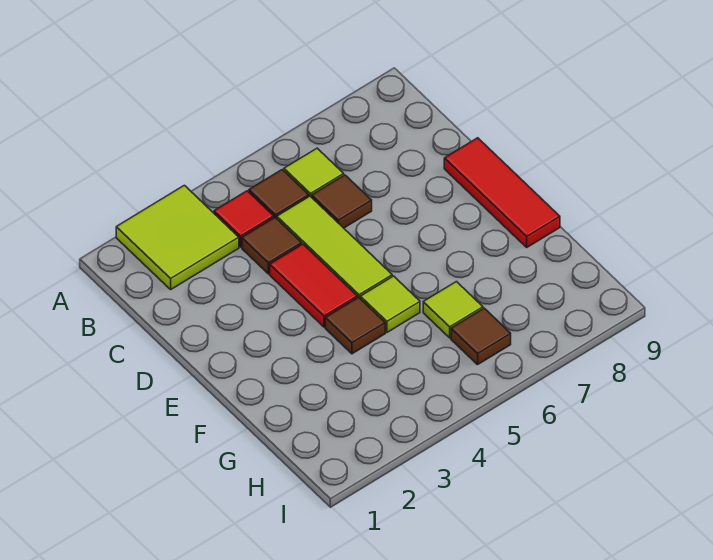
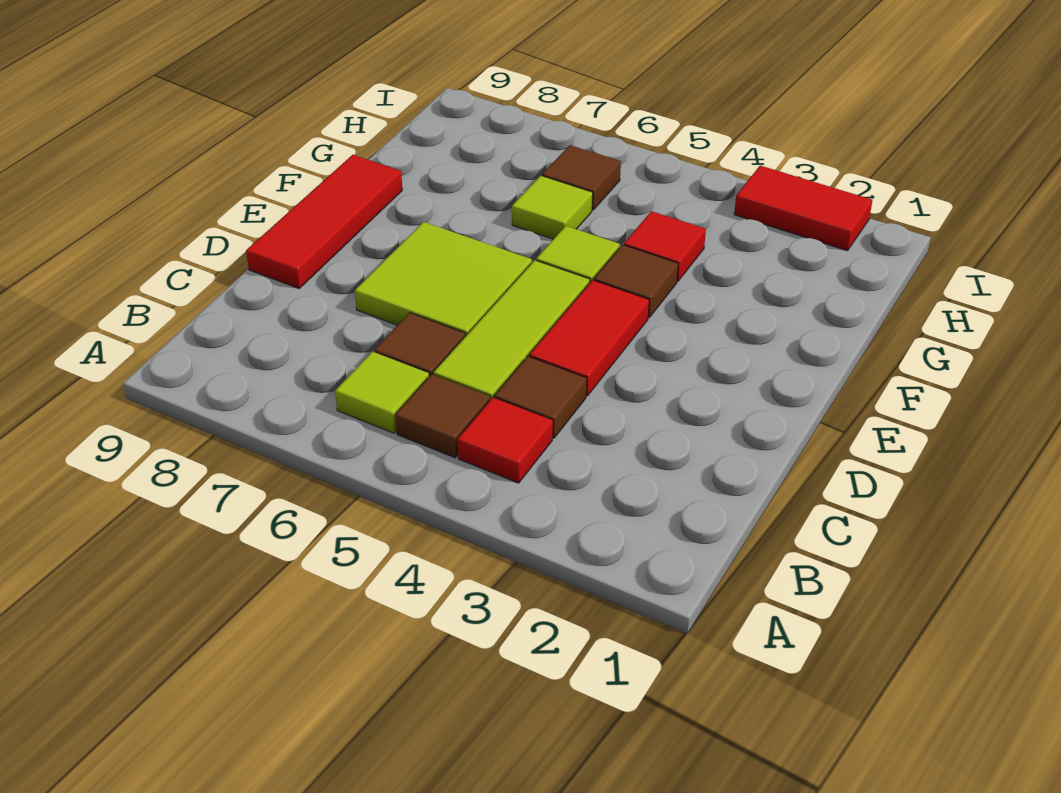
lime 2x2 tile [116,185,239,289] -> lime 2x2 tile moved to [355,222,532,337]
none -> red 1x1 tile [624,211,706,281]
none -> red 1x2 tile [734,166,872,251]

